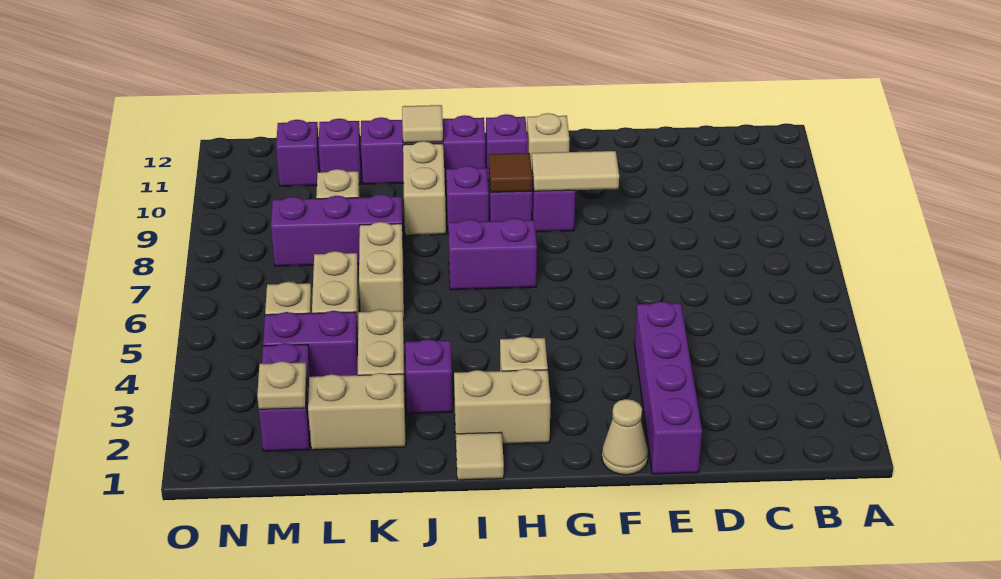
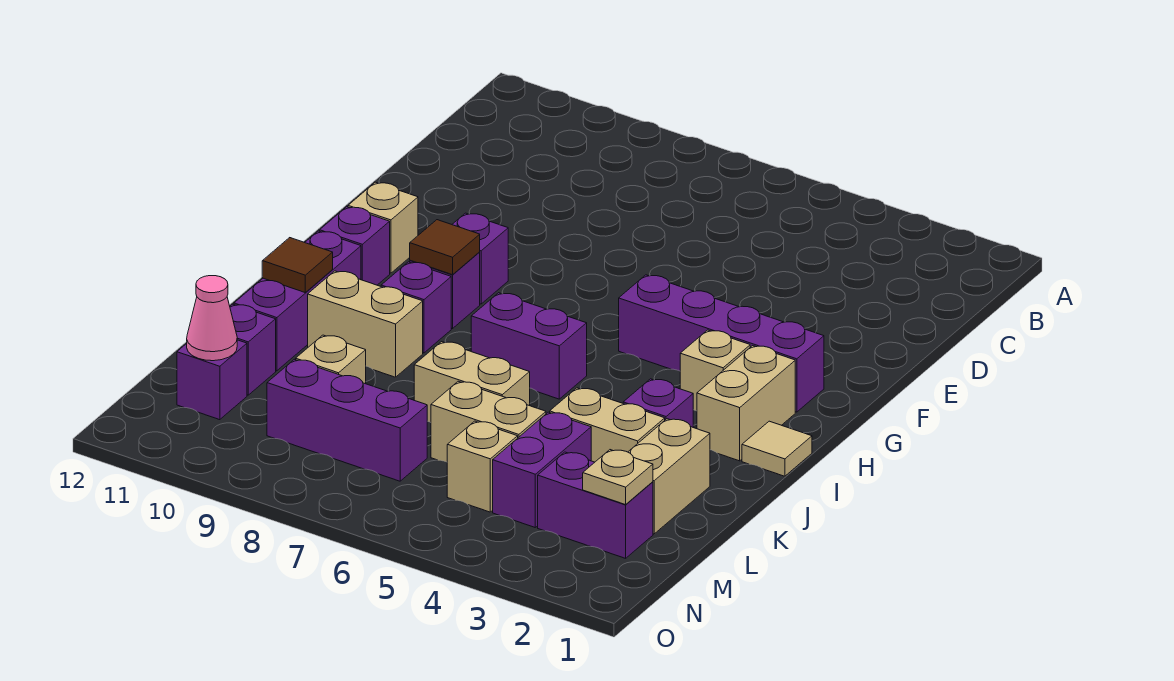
purple 1x4 brick [635,302,702,474] -> purple 1x4 brick moved to [619,275,824,412]
tan 1x1 cone [602,399,648,475] -> none
tan 1x2 tile [532,151,619,191] -> none
purple 1x2 brick [448,218,537,290] -> purple 1x2 brick turned to [471,293,587,399]
tan 1x1 tile [402,105,443,143] -> brown 1x1 tile [262,238,333,292]
purple 1x3 brick [271,194,403,266] -> purple 1x3 brick turned to [267,359,427,481]
none -> pink 1x1 cone [187,276,237,361]

